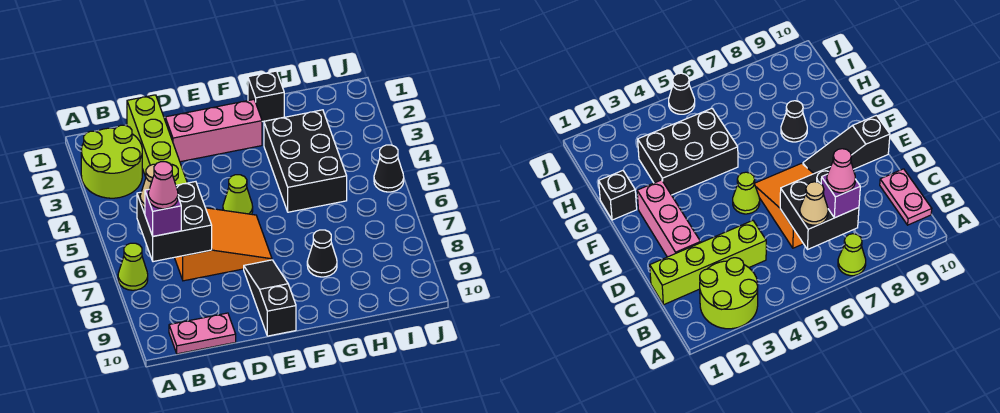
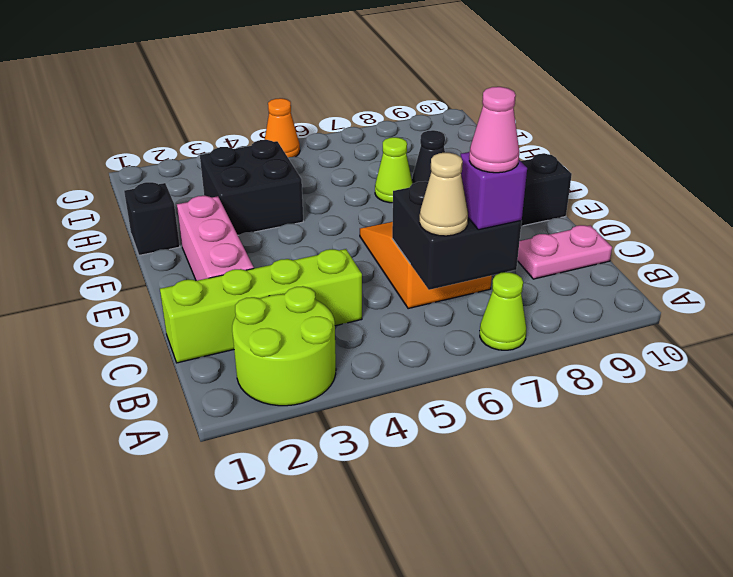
pink 1x2 plate [169,313,236,354] -> pink 1x2 plate turned to [517,225,612,279]
lime 1x1 cone [223,175,253,214] -> lime 1x1 cone moved to [375,137,413,203]
black 2x3 brick [264,110,347,212] -> black 2x2 brick [200,140,303,235]
black 1x1 cone [374,145,404,192] -> orange 1x1 cone [265,98,300,157]

